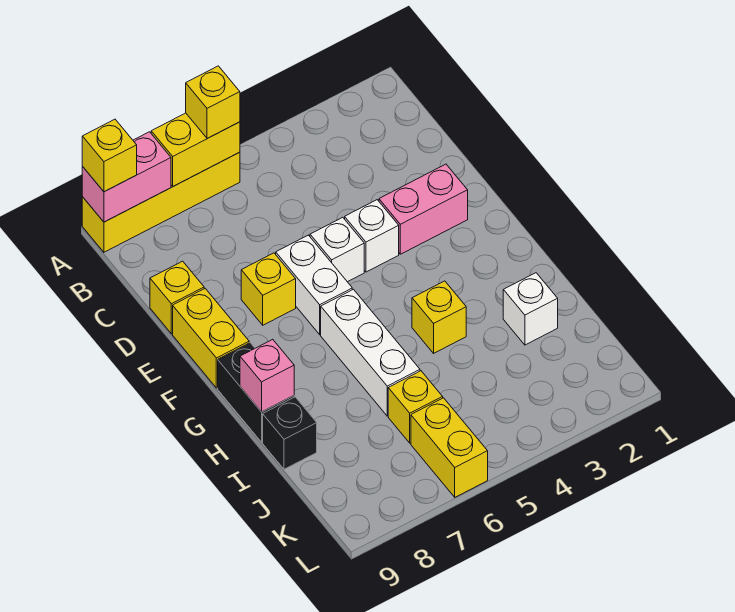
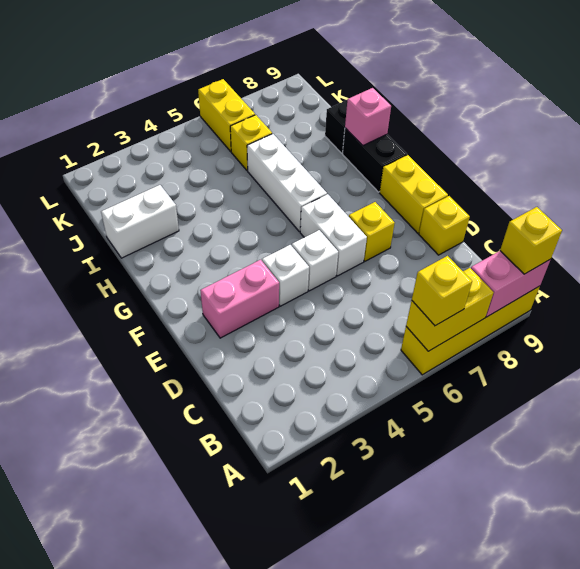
yellow 1x1 brick [412,281,466,353] -> none
white 1x1 brick [503,273,558,345] -> white 1x2 brick [101,185,179,258]

